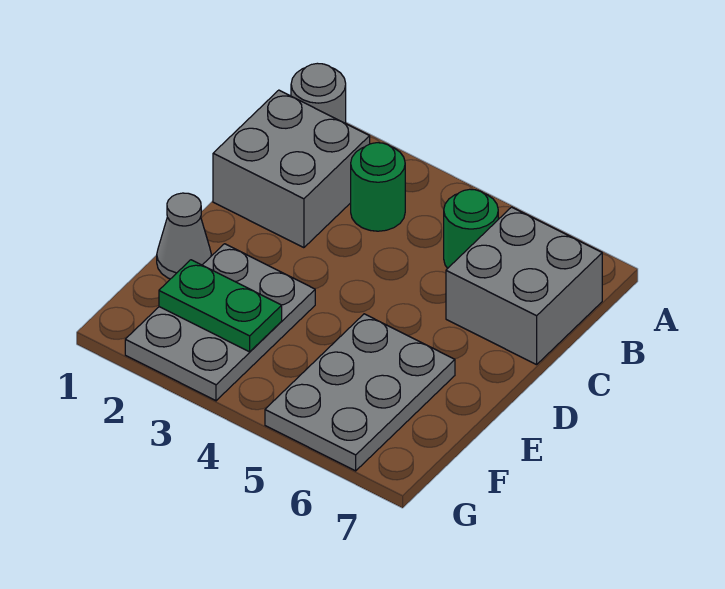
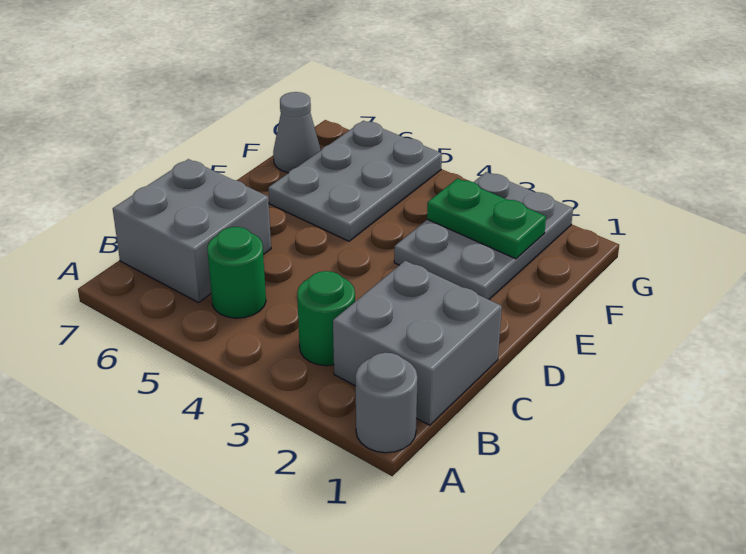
grey 1x1 cone [157,193,211,279] -> grey 1x1 cone moved to [273,92,321,173]

